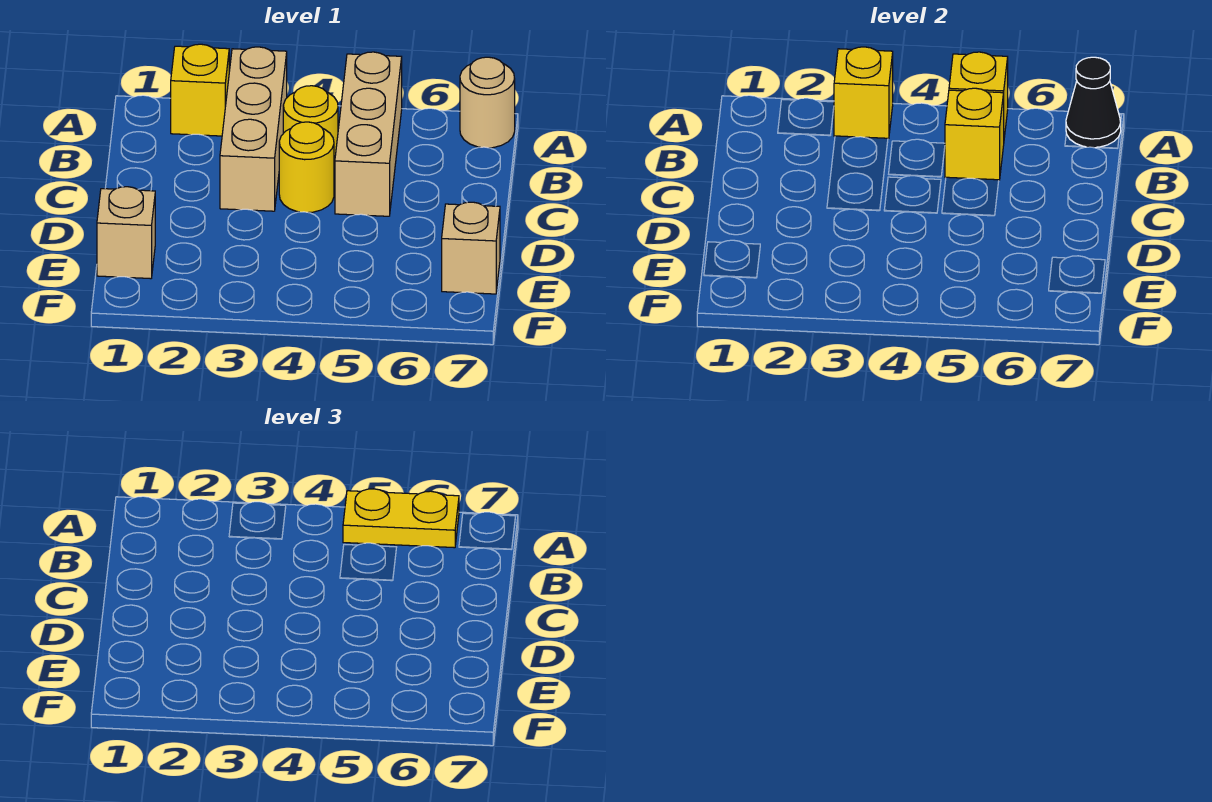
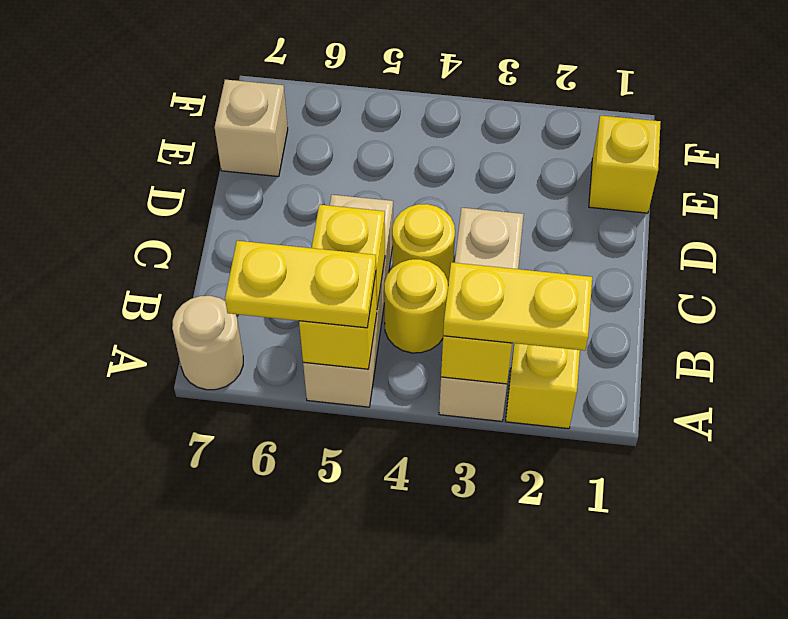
none -> yellow 1x2 plate [443,262,592,351]
black 1x1 cone [1066,57,1121,148] -> none
tan 1x1 brick [97,187,155,279] -> yellow 1x1 brick [589,115,661,213]

